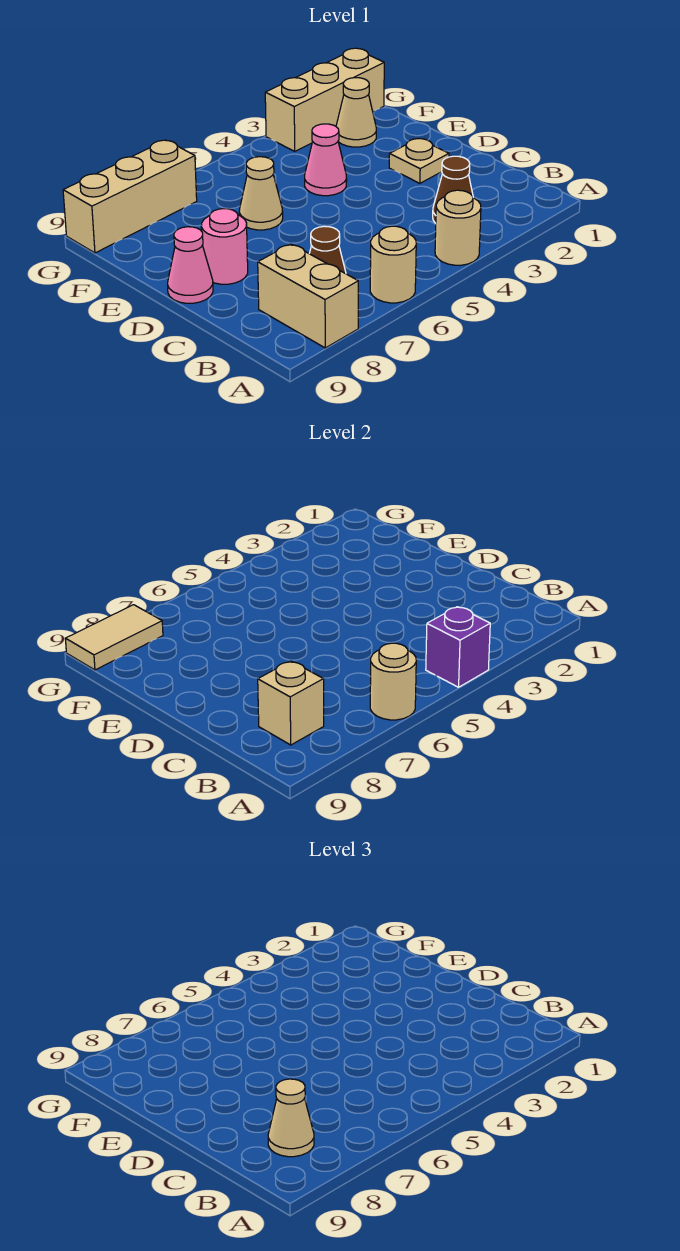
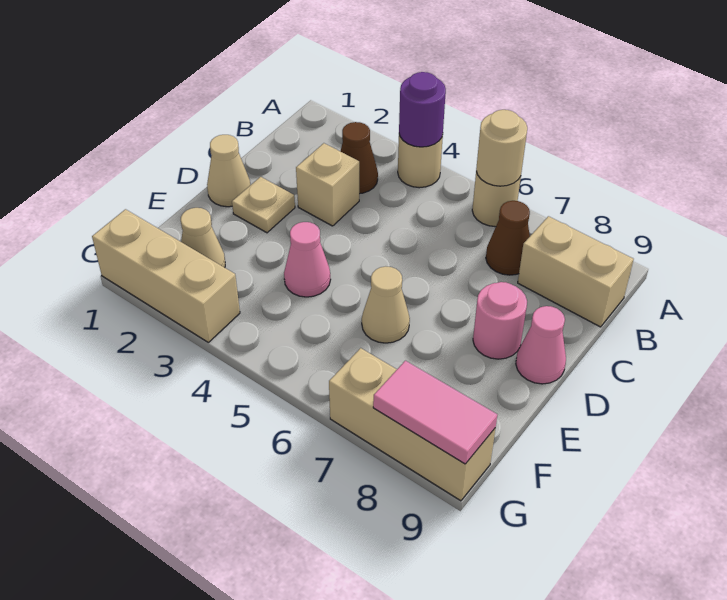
purple 1x1 brick [426,607,490,687] -> purple 1x1 round brick [399,72,446,147]
tan 1x2 brick [258,244,358,348] -> tan 1x2 brick turned to [518,216,634,327]
tan 1x1 brick [258,661,324,745] -> tan 1x1 brick moved to [296,143,359,226]
tan 1x1 cone [268,1079,314,1157] -> tan 1x1 cone moved to [207,135,250,207]
tan 1x2 tile [65,605,163,670] -> pink 1x2 tile [373,361,497,464]

